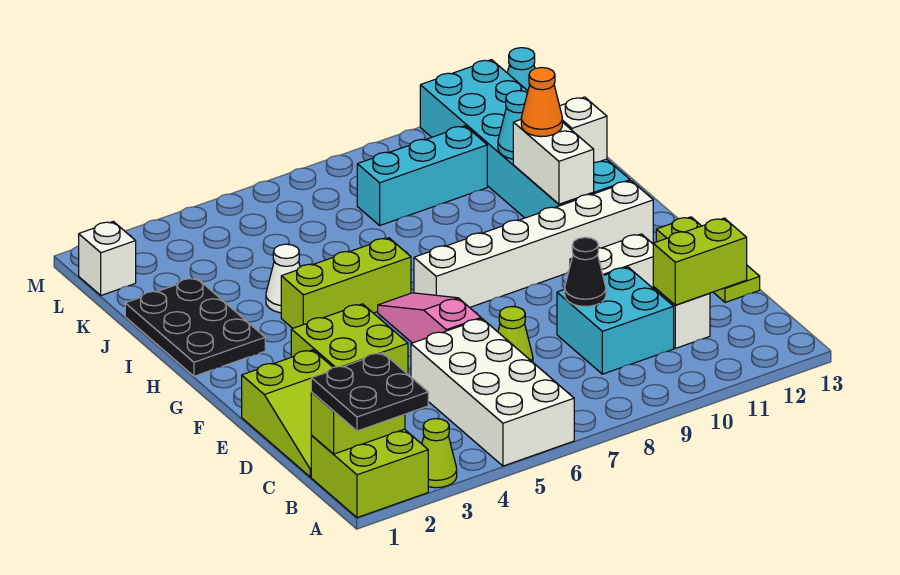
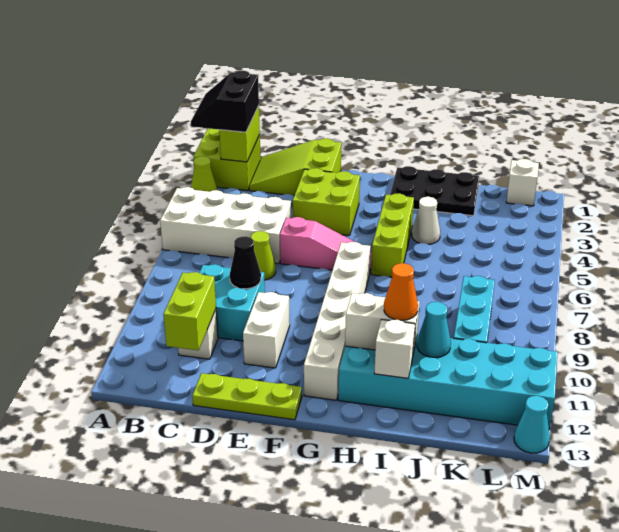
black 2x2 plate [311,353,428,431] -> black 2x2 slope [191,70,259,132]

